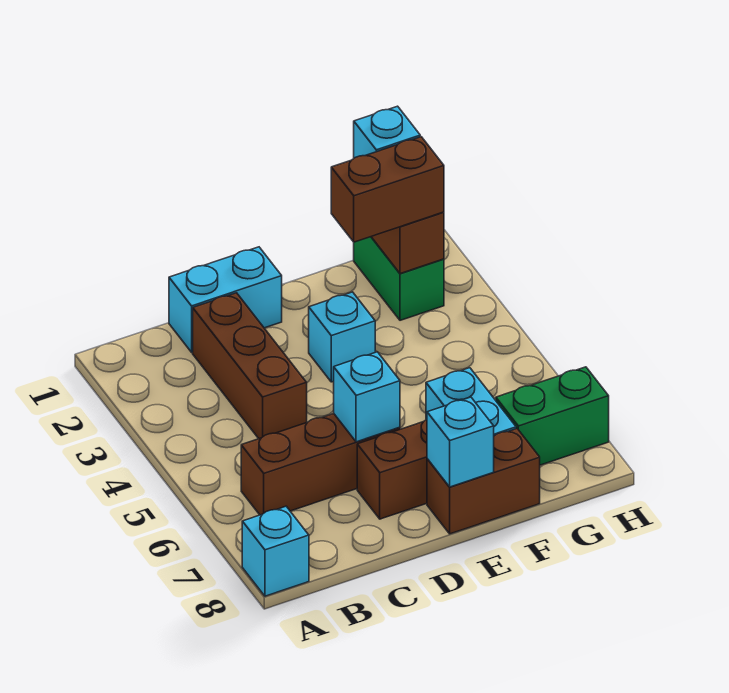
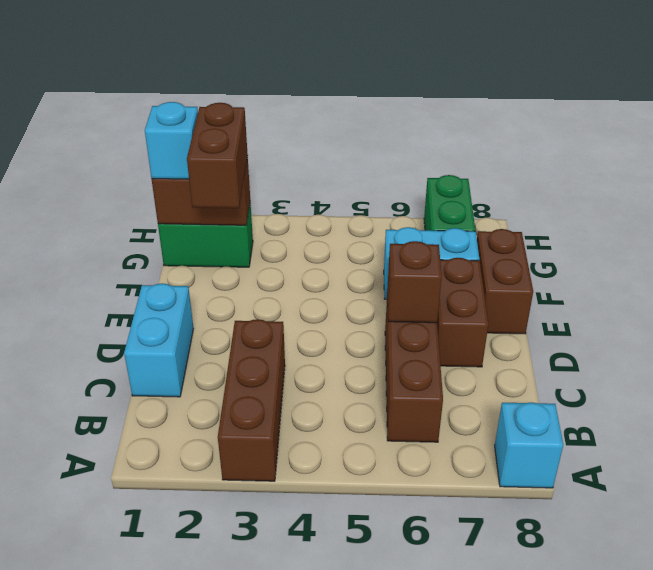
brown 1x3 brick [193,293,307,439] -> brown 1x3 brick turned to [218,319,285,481]
cyan 1x1 brick [334,352,400,442] -> brown 1x1 brick [387,241,442,323]
cyan 1x1 brick [309,292,375,382] -> none
cyan 1x1 brick [427,397,494,487] -> none

